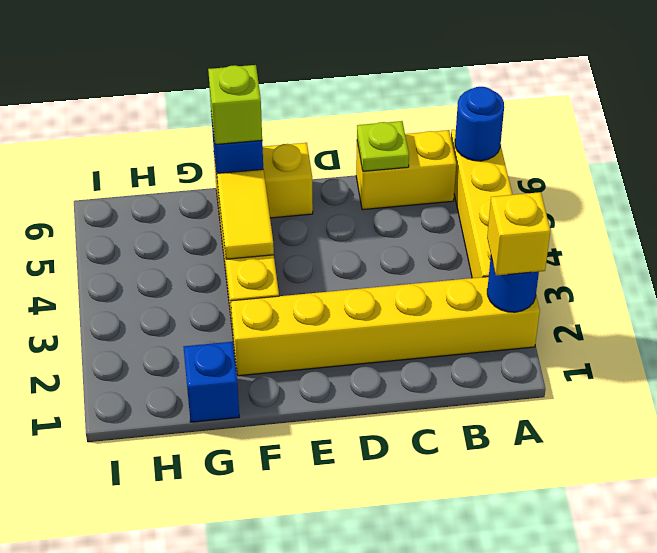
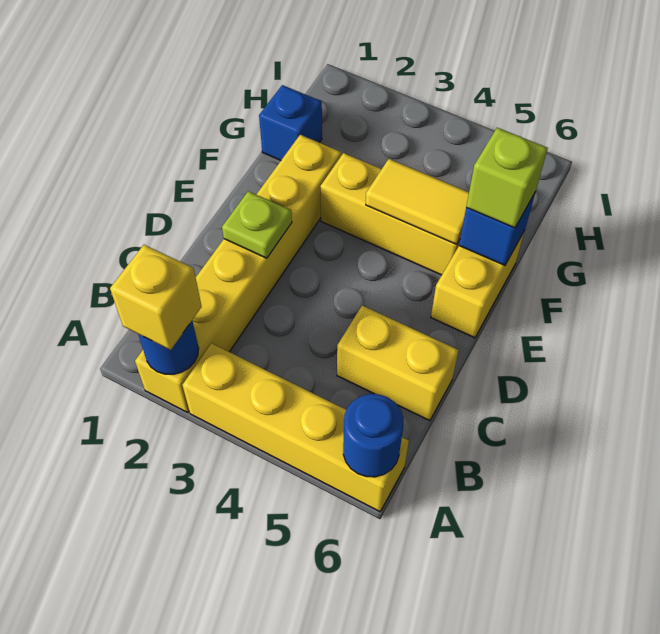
yellow 1x2 brick [356,130,456,210] -> yellow 1x2 brick turned to [337,305,459,421]
lime 1x1 plate [357,121,409,171] -> lime 1x1 plate moved to [222,191,292,258]

